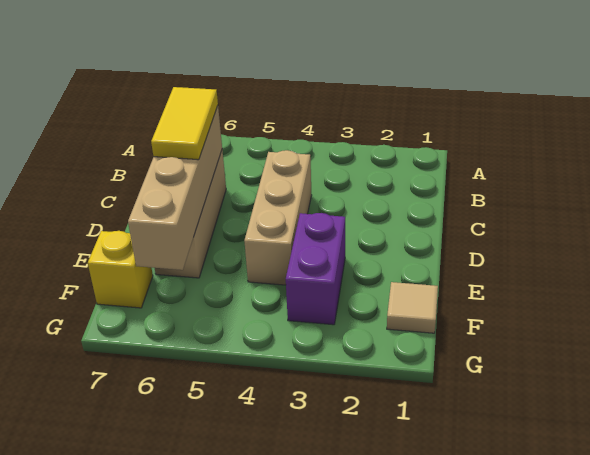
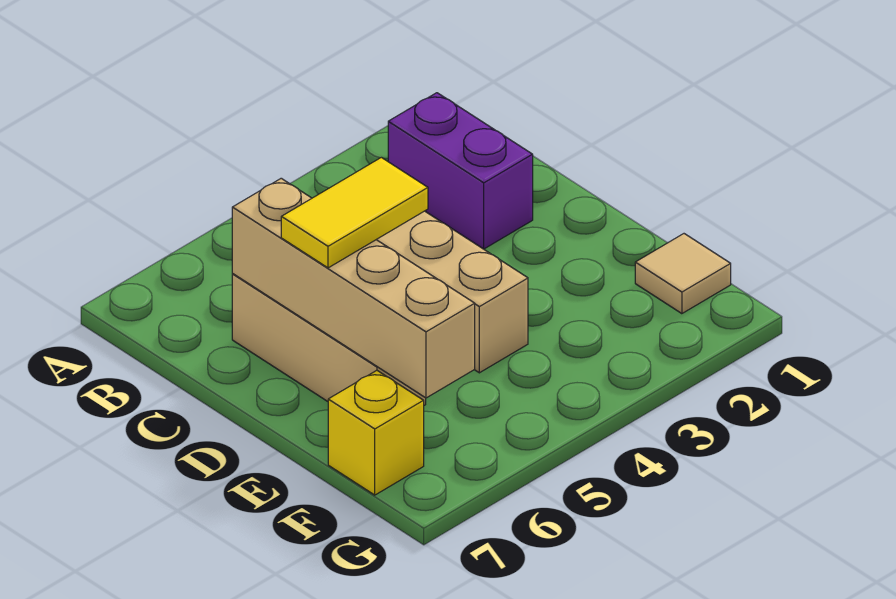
yellow 1x2 tile [151,87,218,160] -> yellow 1x2 tile turned to [281,157,428,268]
purple 1x2 brick [286,213,345,325] -> purple 1x2 brick moved to [388,93,533,249]

